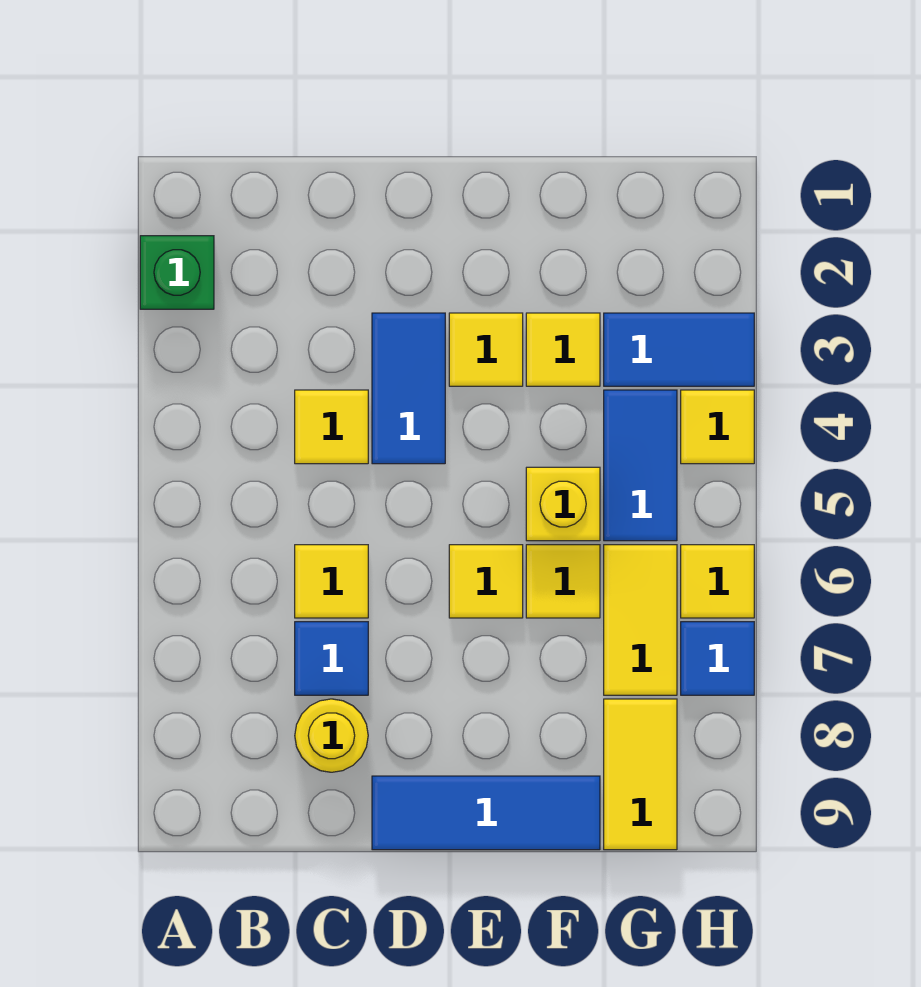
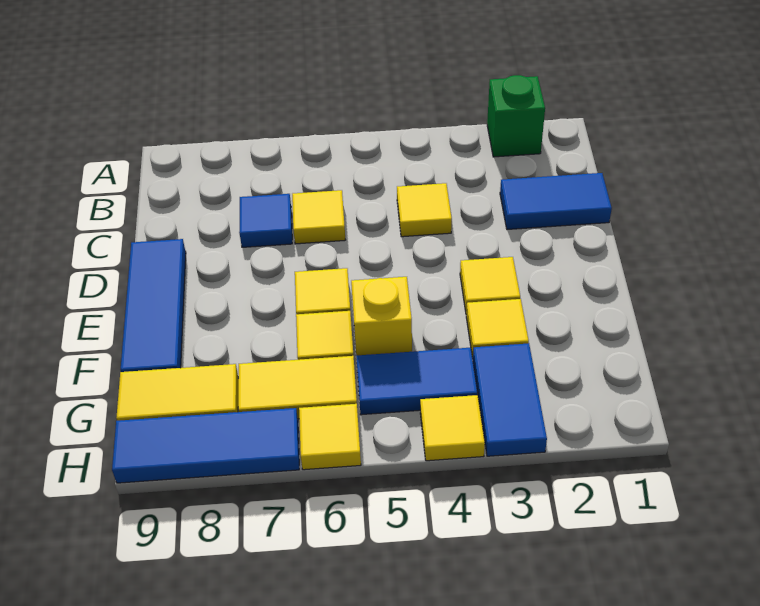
yellow 1x1 round brick [295,699,368,772] -> none
blue 1x2 tile [372,313,445,464] -> blue 1x2 tile moved to [500,173,612,229]
blue 1x1 tile [681,622,754,695] -> blue 1x3 tile [112,408,299,483]

